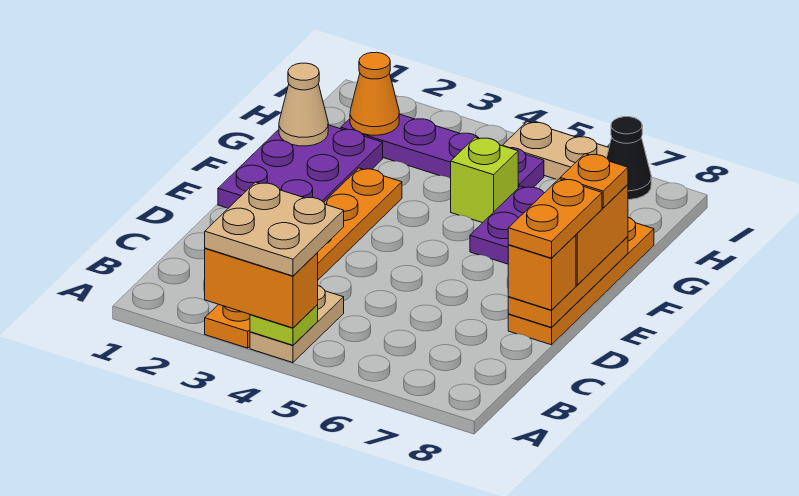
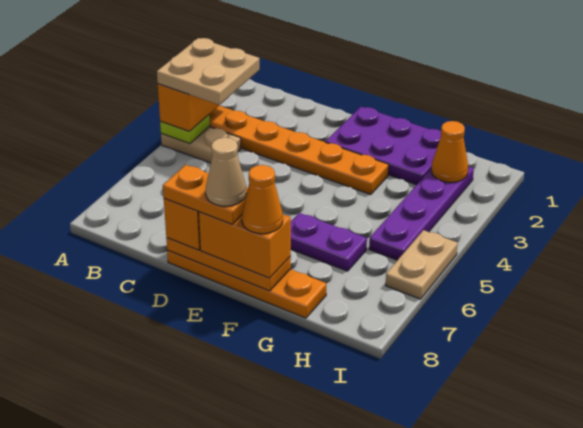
orange 1x1 plate [560,154,628,208] -> orange 1x1 cone [242,165,283,234]
tan 1x1 cone [279,63,328,146] -> tan 1x1 cone moved to [206,138,246,206]
lime 1x1 brick [451,137,518,223] -> none
black 1x1 cone [607,117,651,200] -> none

